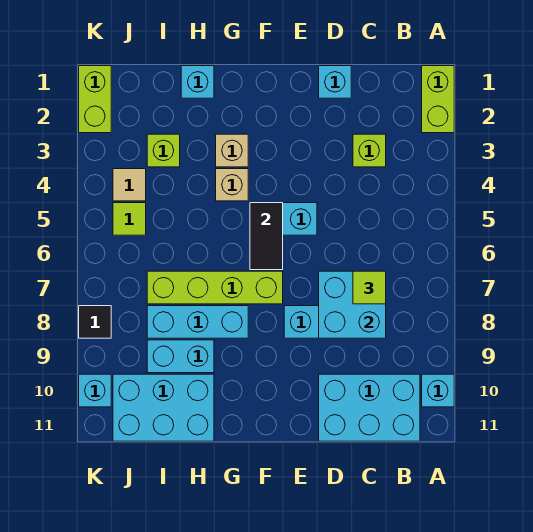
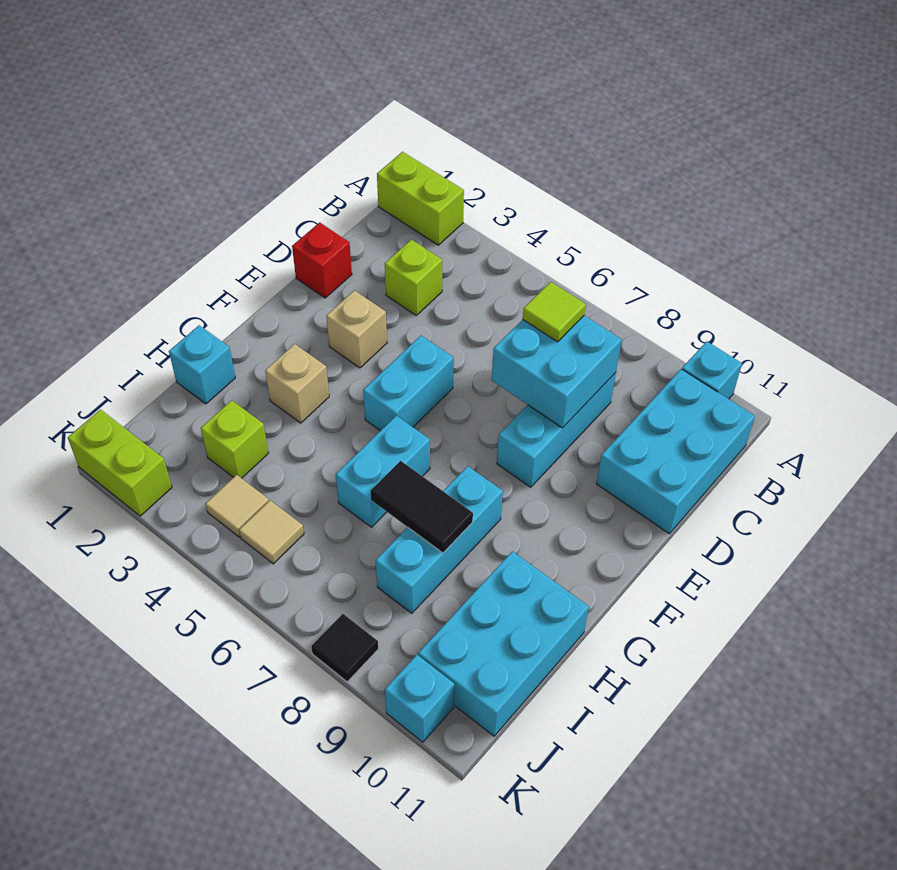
cyan 1x1 brick [319,66,351,98] -> red 1x1 brick [292,223,352,298]
black 1x2 tile [250,203,283,270] -> black 1x2 tile moved to [370,461,473,553]
lime 1x4 brick [147,271,283,304] -> none
tan 1x1 brick [216,169,248,201] -> tan 1x1 brick moved to [326,291,387,368]
cyan 1x2 brick [147,340,214,373] -> cyan 1x2 brick moved to [336,416,430,527]
lime 1x1 tile [113,203,146,235] -> tan 1x1 tile [239,500,304,564]

